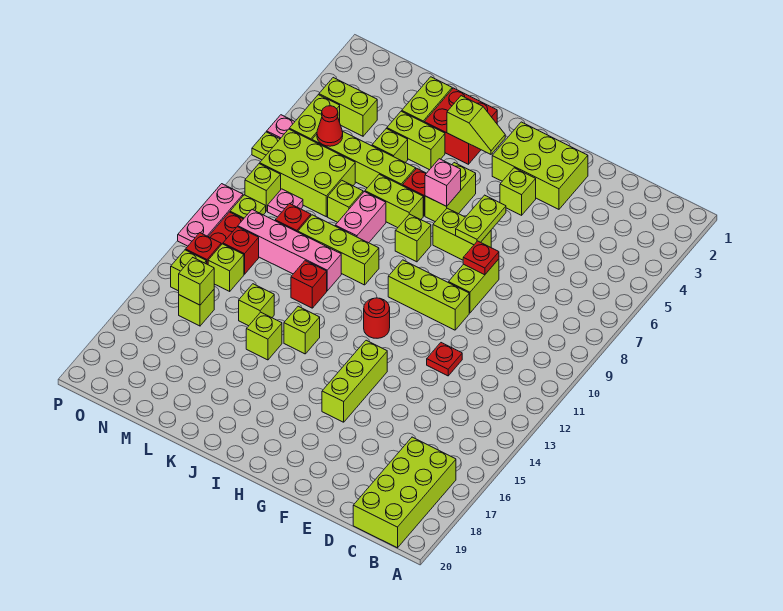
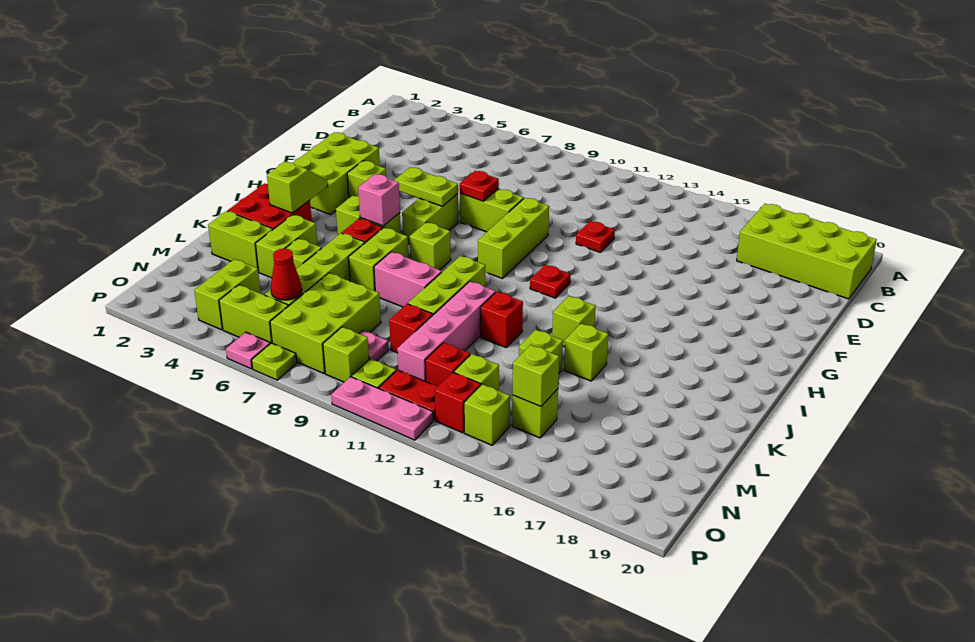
lime 1x3 brick [322,340,387,422] -> none
red 1x1 round brick [364,298,390,338] -> red 1x1 plate [530,265,570,298]
lime 1x1 brick [328,180,363,222] -> none

